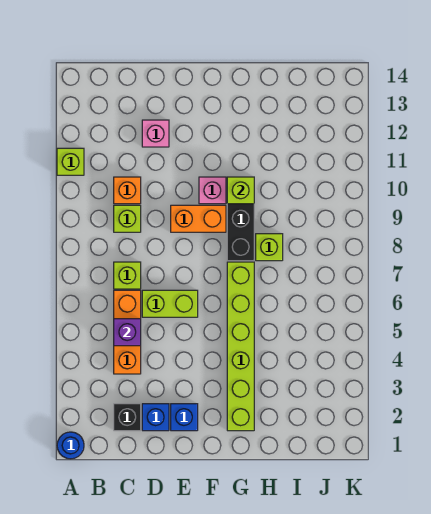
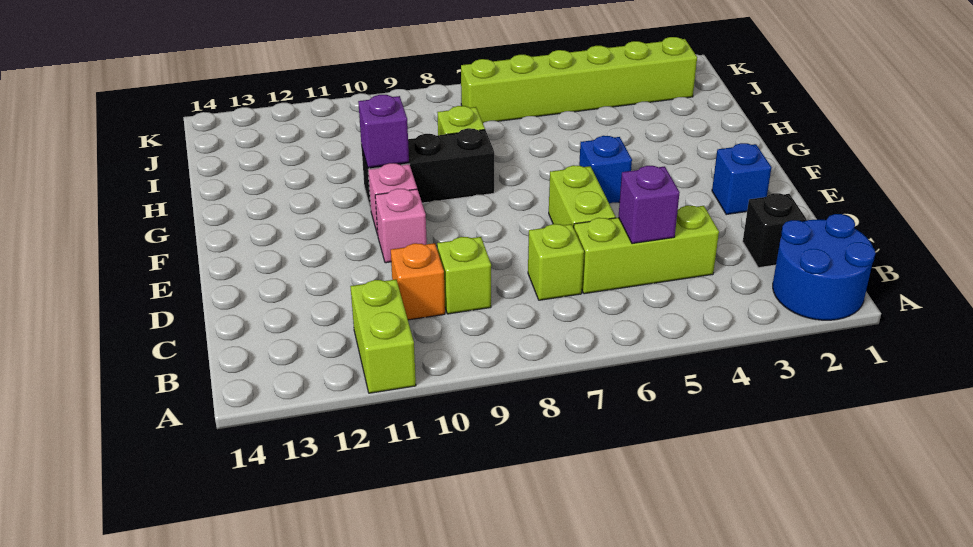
blue 1x1 round brick [57,432,84,459] -> blue 2x2 round brick [773,214,875,320]
lime 1x1 brick [57,148,84,175] -> lime 1x2 brick [350,279,416,393]
orange 1x3 brick [114,290,141,374] -> lime 1x3 brick [574,205,719,294]
blue 1x1 brick [142,404,169,431] -> blue 1x1 brick moved to [579,136,632,203]
pink 1x1 brick [142,120,169,147] -> pink 1x1 brick moved to [375,189,427,263]
orange 1x2 brick [171,205,226,232] -> none
lime 1x6 brick [227,262,254,431] -> lime 1x6 brick moved to [461,37,697,123]
lime 1x1 brick [227,177,254,204] -> purple 1x1 brick [358,95,409,168]

